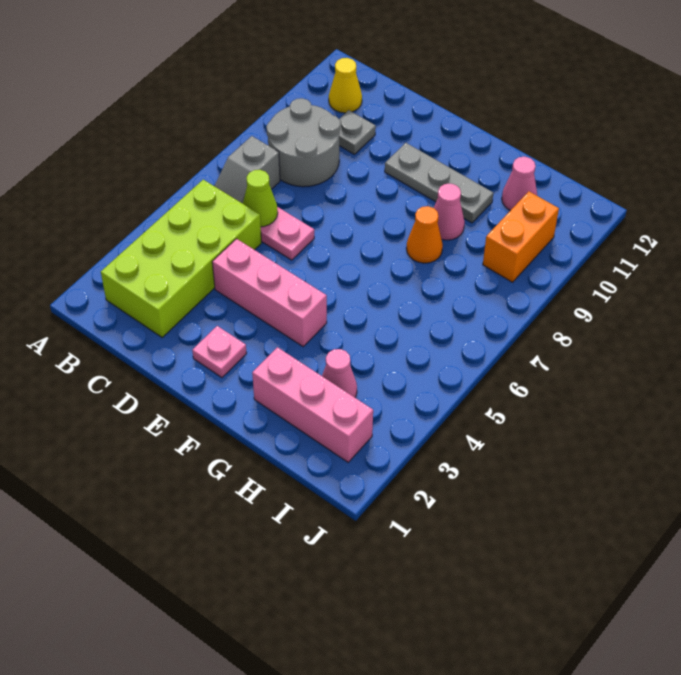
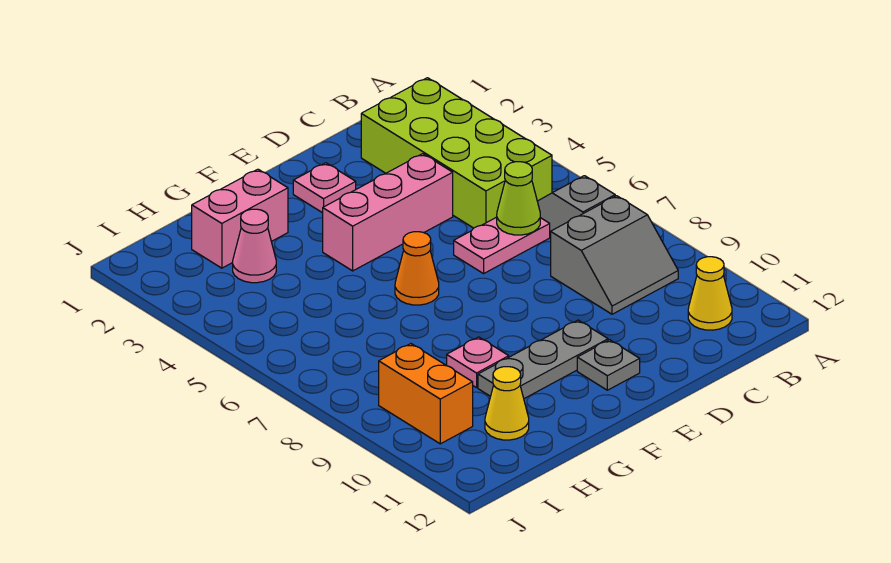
grey 2x2 round brick [266,98,340,187] -> grey 2x2 slope [551,196,678,314]
grey 1x1 plate [339,110,376,154] -> grey 1x1 plate moved to [577,340,640,390]
pink 1x3 brick [252,347,373,462] -> pink 1x2 brick [192,169,288,268]
orange 1x1 cone [406,206,443,263] -> orange 1x1 cone moved to [395,232,439,305]
pink 1x1 cone [434,184,465,240] -> pink 1x1 plate [447,337,509,388]
pink 1x1 cone [502,157,537,211] -> yellow 1x1 cone [485,367,529,440]

